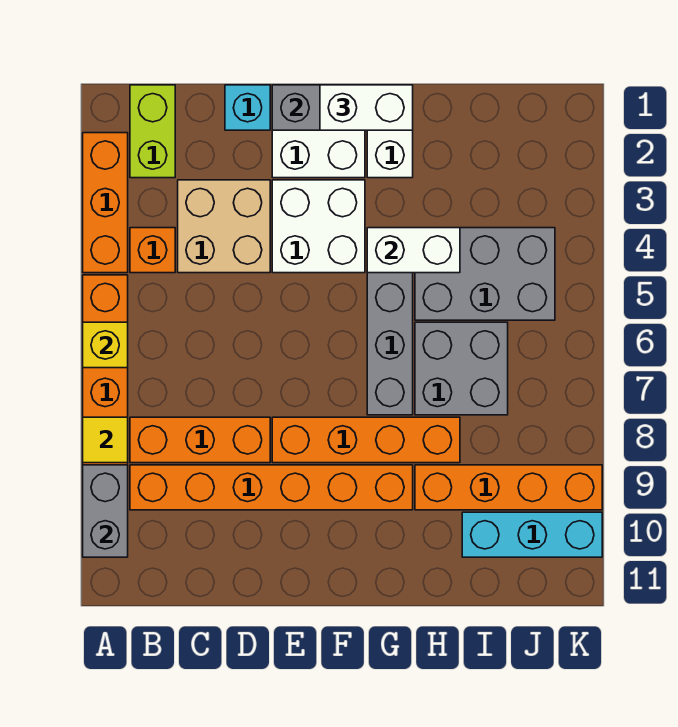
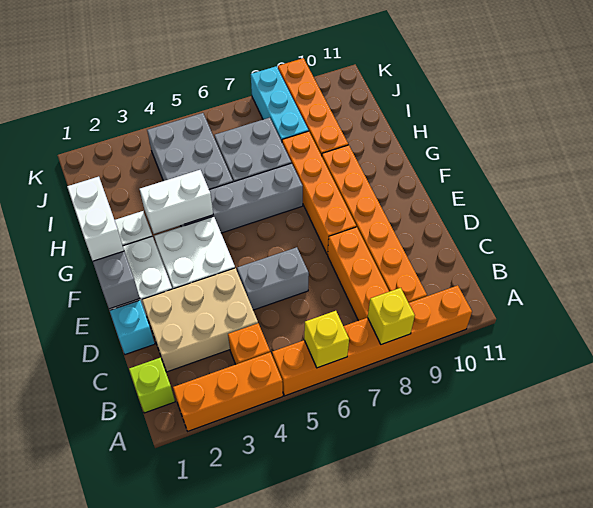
yellow 1x1 tile [83,417,128,463] -> yellow 1x1 brick [368,288,415,345]
grey 1x2 brick [83,465,128,557] -> grey 1x2 brick moved to [237,247,309,310]
lime 1x2 brick [130,85,175,178] -> lime 1x1 brick [129,358,175,413]
tan 2x2 brick [178,180,270,273] -> tan 2x3 brick [142,268,258,372]
white 1x2 brick [367,228,460,273] -> white 1x2 brick turned to [140,170,213,234]
cyan 1x3 brick [462,512,602,557] -> cyan 1x3 brick moved to [251,66,309,141]

